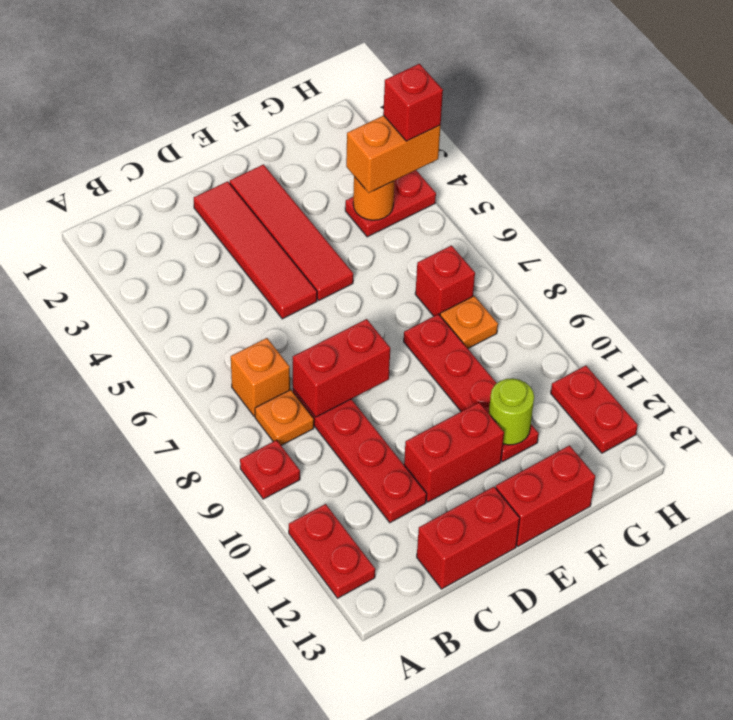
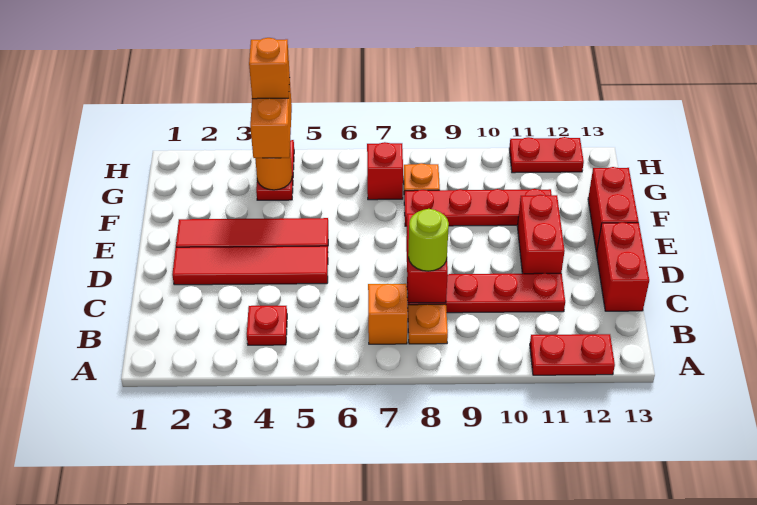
red 1x1 plate [240,440,300,499] -> red 1x1 plate moved to [247,306,287,345]
lime 1x1 round brick [489,378,534,445] -> lime 1x1 round brick moved to [408,209,449,271]
red 1x1 brick [383,64,443,141] -> orange 1x1 brick [249,38,290,99]

